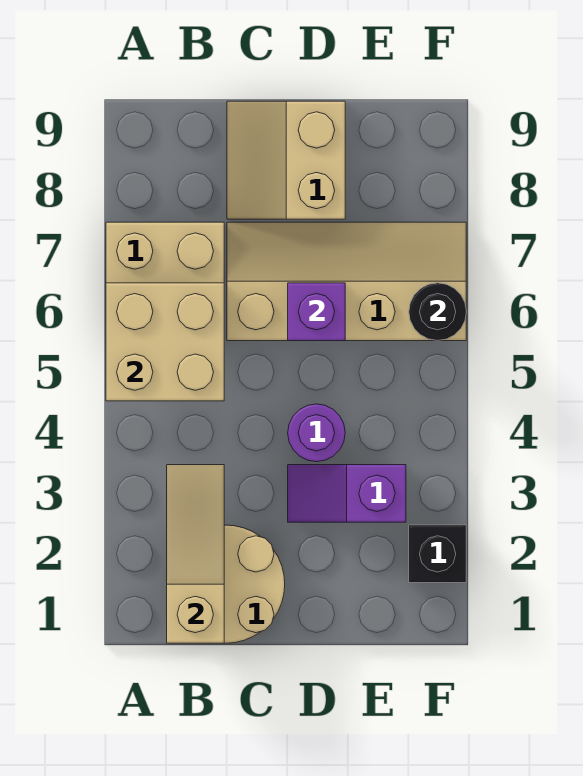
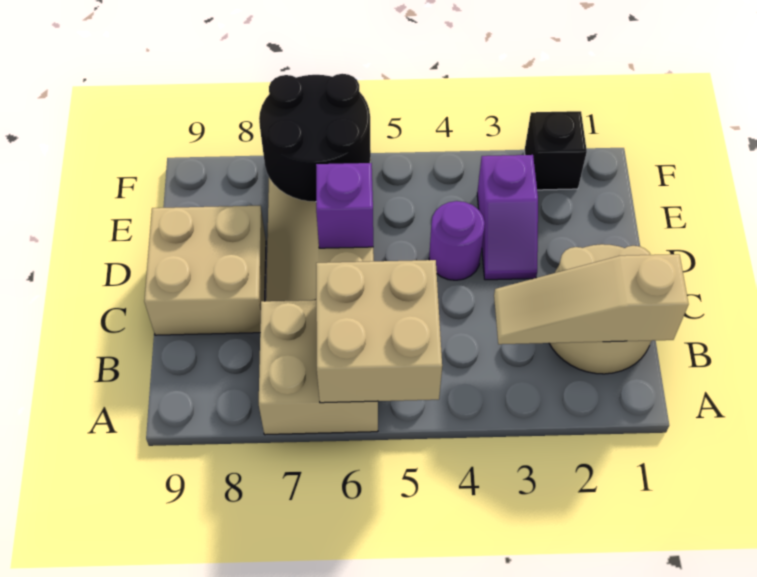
tan 2x2 slope [227,101,345,219] -> tan 2x2 brick [144,206,266,335]
black 1x1 round brick [409,283,466,341] -> black 2x2 round brick [259,74,371,202]

